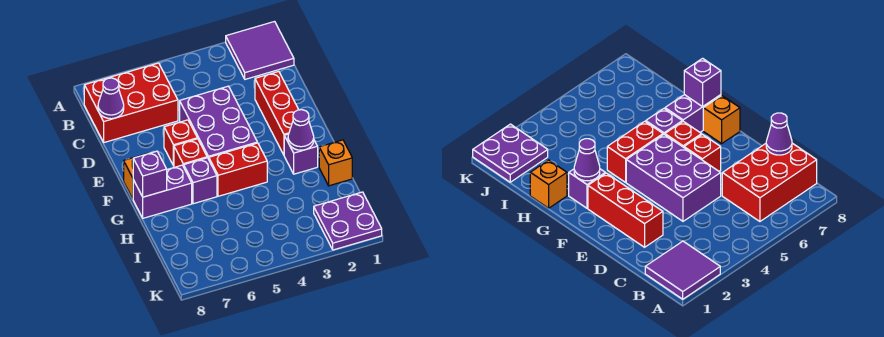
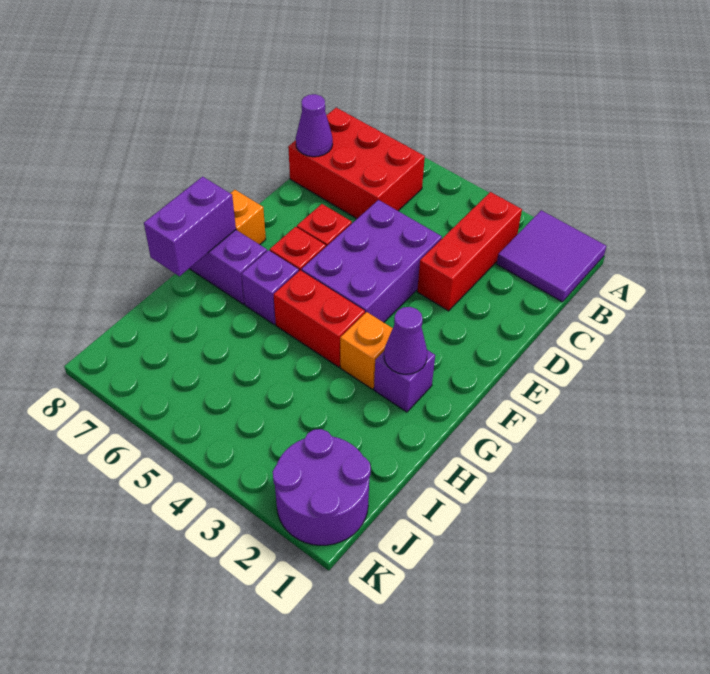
red 1x3 brick [255,72,299,155] -> red 1x3 brick moved to [417,192,522,311]
purple 1x1 brick [133,151,167,197] -> purple 1x2 brick [144,177,236,276]
orange 1x1 brick [319,140,352,186] -> orange 1x1 brick moved to [340,312,393,389]
purple 2x2 plate [314,192,382,250] -> purple 2x2 round brick [273,429,371,545]

